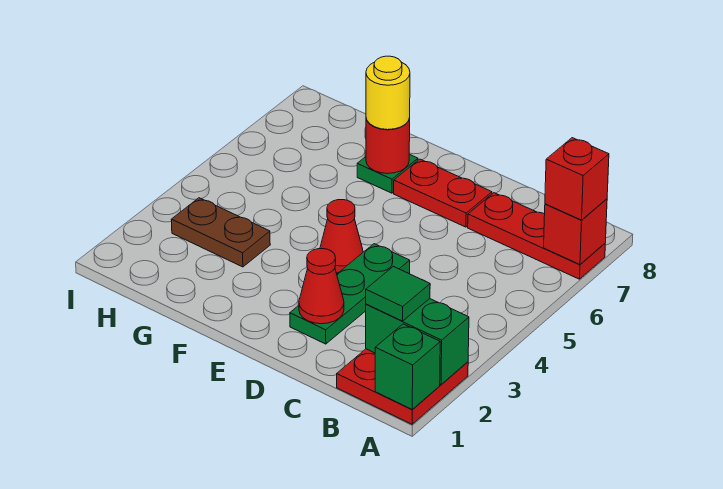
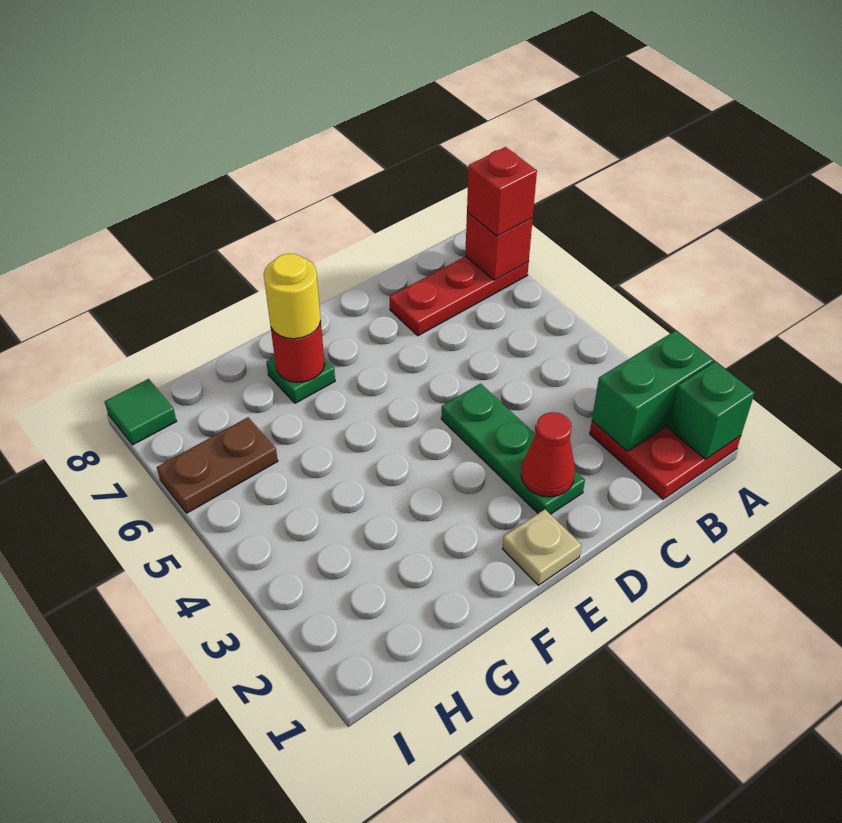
green 1x1 tile [366,266,430,321] -> green 1x1 tile moved to [105,379,176,445]
red 1x2 plate [394,159,492,227] -> none
none -> tan 1x1 plate [503,509,582,585]
red 1x1 cone [320,200,363,273] -> none
brown 1x2 plate [171,198,270,267] -> brown 1x2 plate moved to [157,417,278,513]

